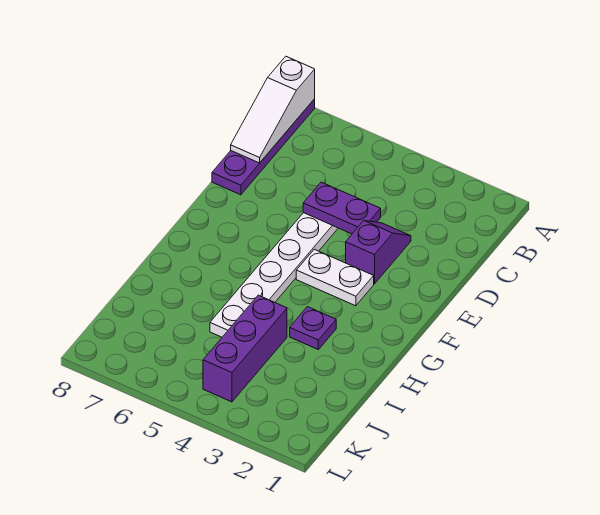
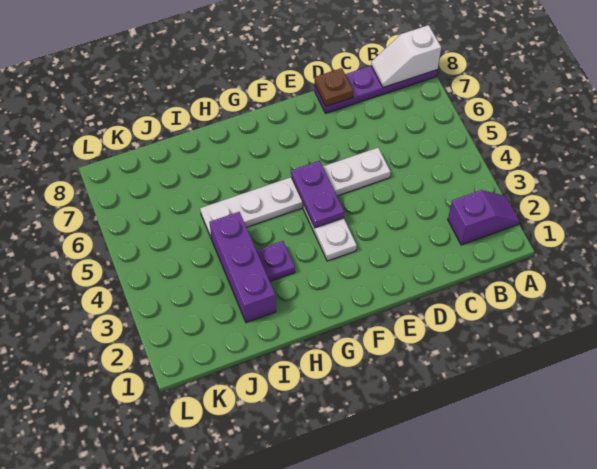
white 1x3 slope [231,56,315,163] -> white 1x2 slope [371,25,441,87]
purple 1x2 slope [346,221,411,284] -> purple 1x2 slope moved to [448,190,519,245]
purple 1x2 plate [303,182,381,234] -> purple 1x2 plate moved to [291,161,344,228]
none -> brown 1x1 plate [315,68,353,106]
purple 1x3 brick [203,295,287,402] -> purple 1x3 brick turned to [210,212,276,323]

